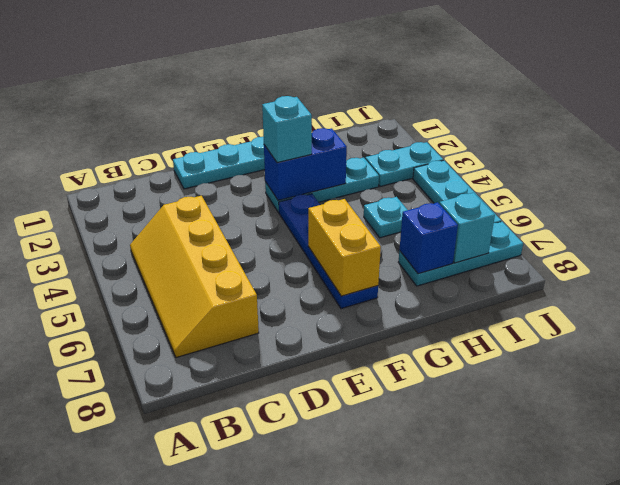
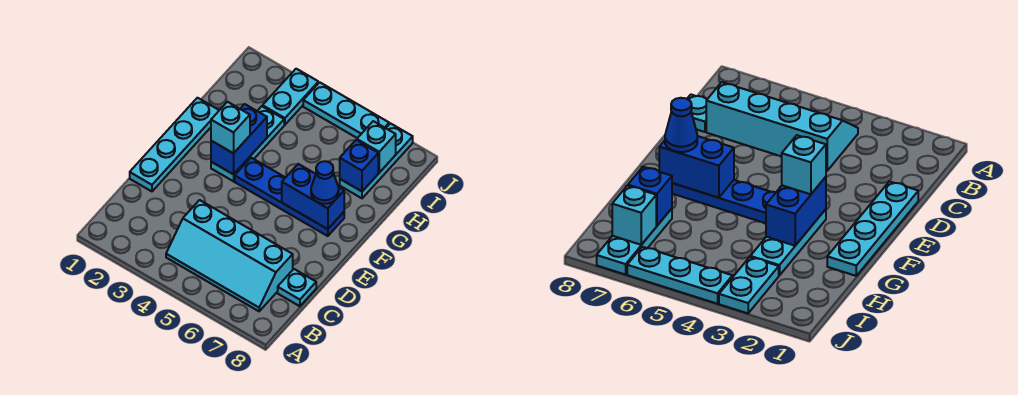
yellow 2x4 slope [130,196,259,358] -> cyan 2x4 slope [166,200,293,311]
yellow 1x2 brick [308,199,381,296] -> blue 1x2 brick [282,164,344,229]
none -> blue 1x1 cone [311,161,339,204]
cyan 1x1 plate [364,197,407,238] -> cyan 1x1 plate moved to [278,269,316,306]

